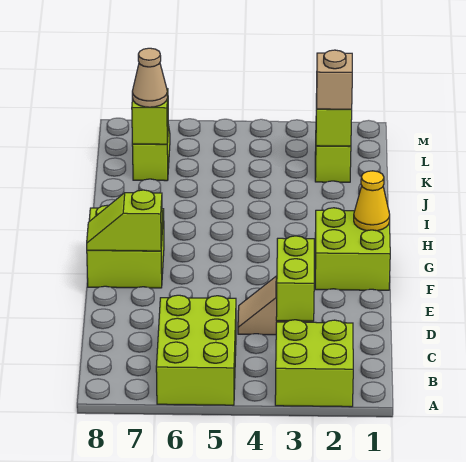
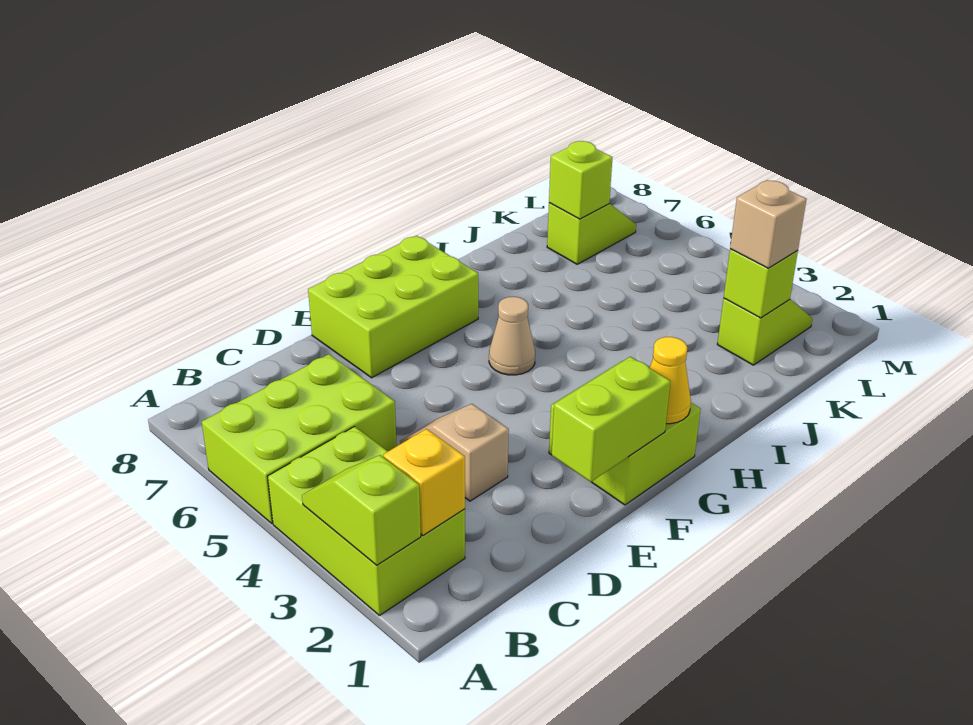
lime 2x2 brick [275,320,353,407] -> lime 2x3 brick [268,427,465,615]
none -> yellow 1x1 brick [383,429,465,535]
lime 1x2 brick [276,236,314,321] -> lime 1x2 brick moved to [552,357,671,482]
lime 2x2 brick [87,205,164,288] -> lime 2x3 brick [308,236,478,378]
lime 1x2 slope [87,190,162,251] -> lime 1x2 slope moved to [302,455,421,565]
tan 1x1 cone [132,48,168,107] -> tan 1x1 cone moved to [489,297,535,375]

